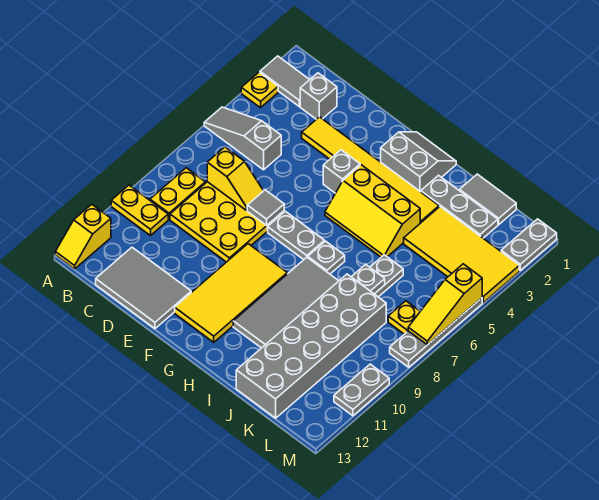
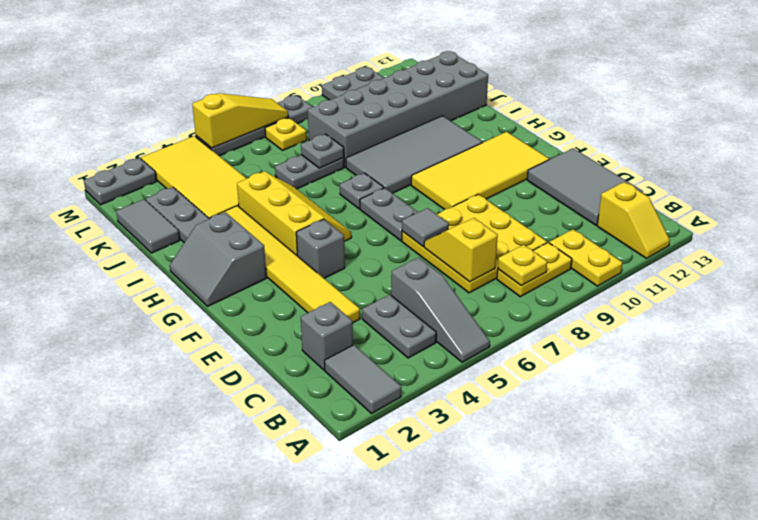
yellow 1x1 plate [241,72,278,108] -> yellow 1x1 plate moved to [498,245,547,286]
yellow 1x2 slope [55,204,111,269] -> yellow 1x2 slope turned to [597,182,670,258]
none -> grey 1x2 plate [362,295,436,358]

